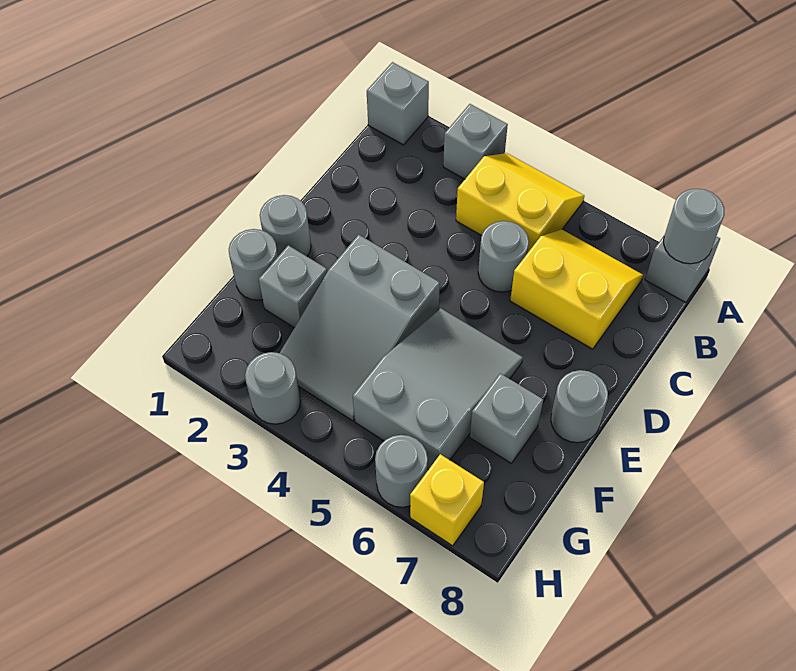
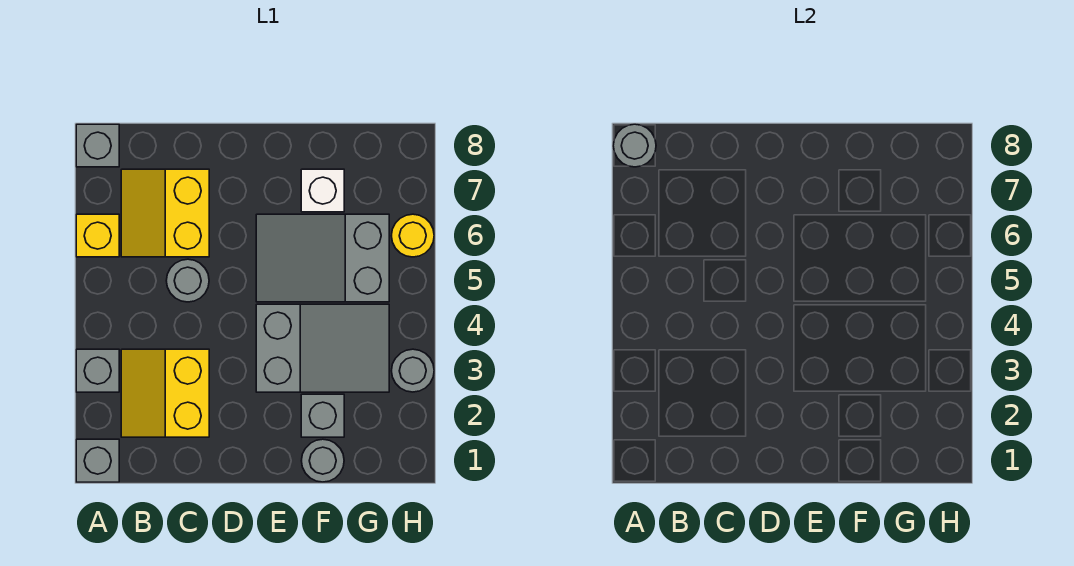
yellow 2x2 slope [456,153,584,253] -> yellow 2x2 slope moved to [121,349,209,437]
grey 1x1 round brick [260,195,311,256] -> none
grey 1x1 round brick [551,370,608,443] -> none
grey 1x1 brick [470,373,543,463] -> white 1x1 brick [301,169,344,212]
grey 1x1 round brick [375,435,428,507] -> yellow 1x1 round brick [391,214,434,257]
yellow 1x1 brick [410,454,484,546] -> yellow 1x1 brick moved to [76,214,119,257]

